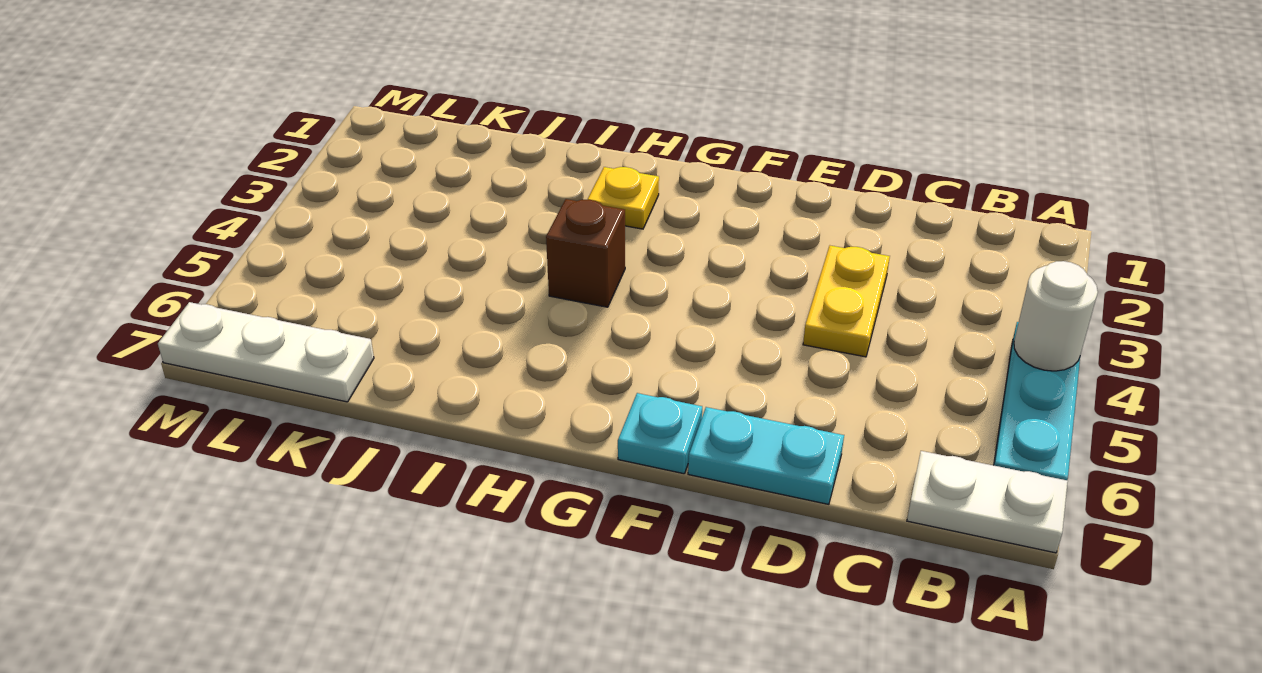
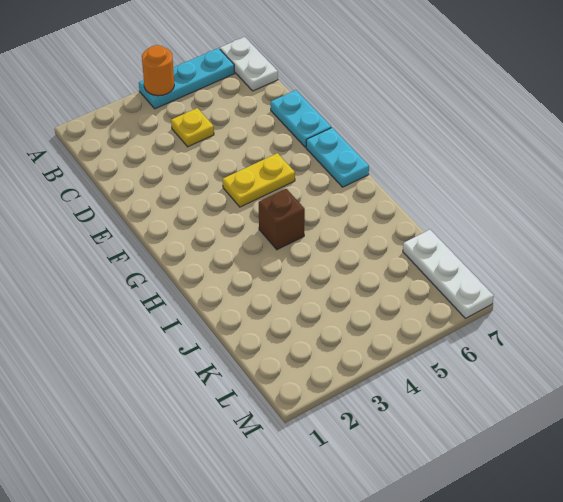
white 1x1 round brick [1014,261,1098,371] -> orange 1x1 round brick [142,45,174,96]
yellow 1x2 plate [803,246,890,357] -> yellow 1x2 plate moved to [223,153,295,207]
cyan 1x1 plate [618,393,702,474] -> cyan 1x2 plate [306,128,369,187]
yellow 1x1 plate [588,167,659,229] -> yellow 1x1 plate moved to [171,108,214,147]

